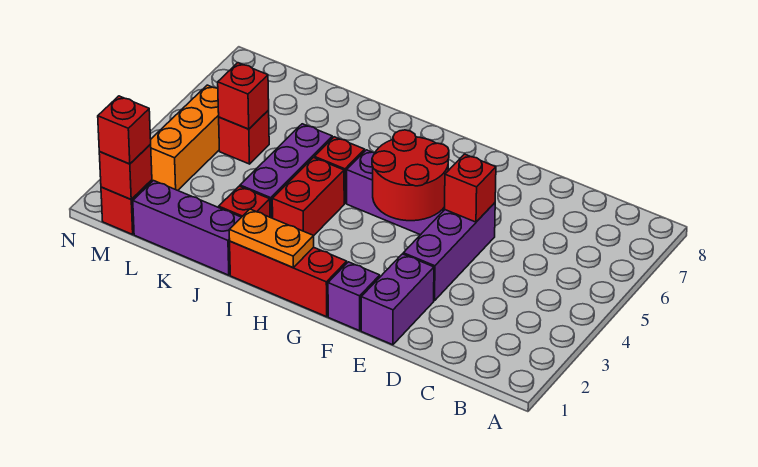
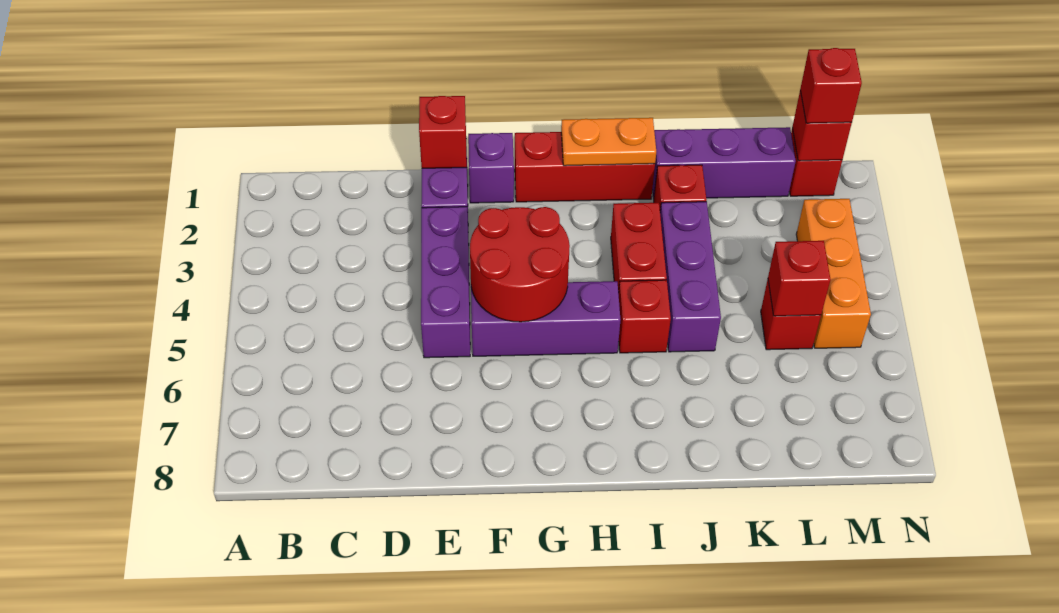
red 1x1 brick [445,154,496,222] -> red 1x1 brick moved to [419,96,467,168]

